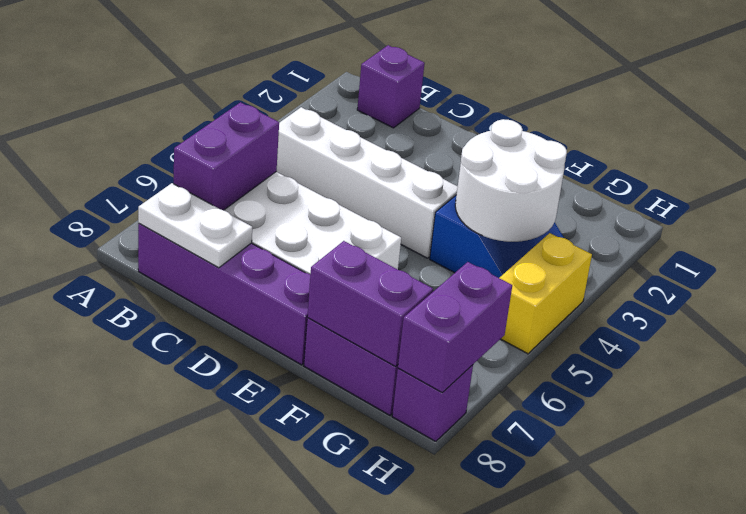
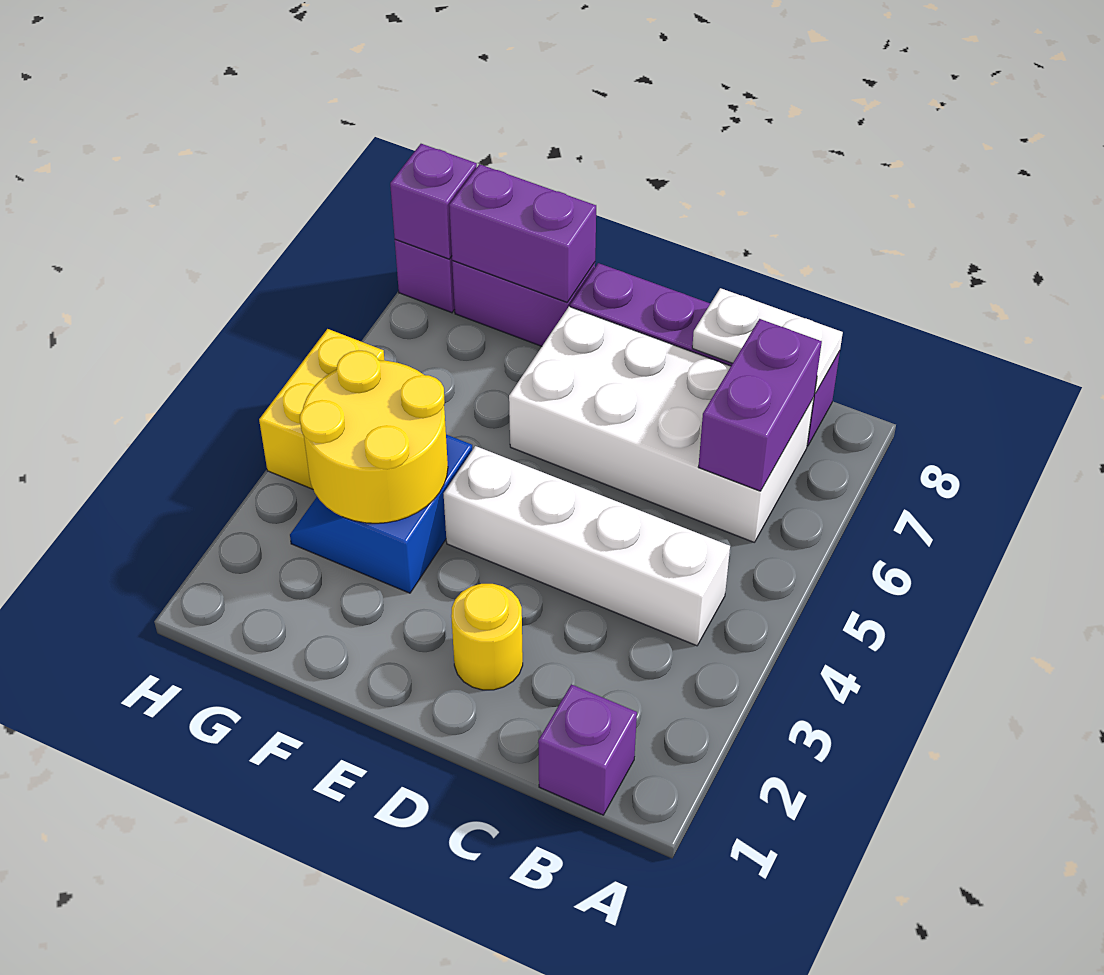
none -> yellow 1x1 round brick [451,584,523,690]
white 2x2 round brick [455,119,567,242] -> yellow 2x2 round brick [300,350,448,523]
purple 1x2 brick [398,262,512,392] -> purple 1x1 brick [390,144,477,259]

